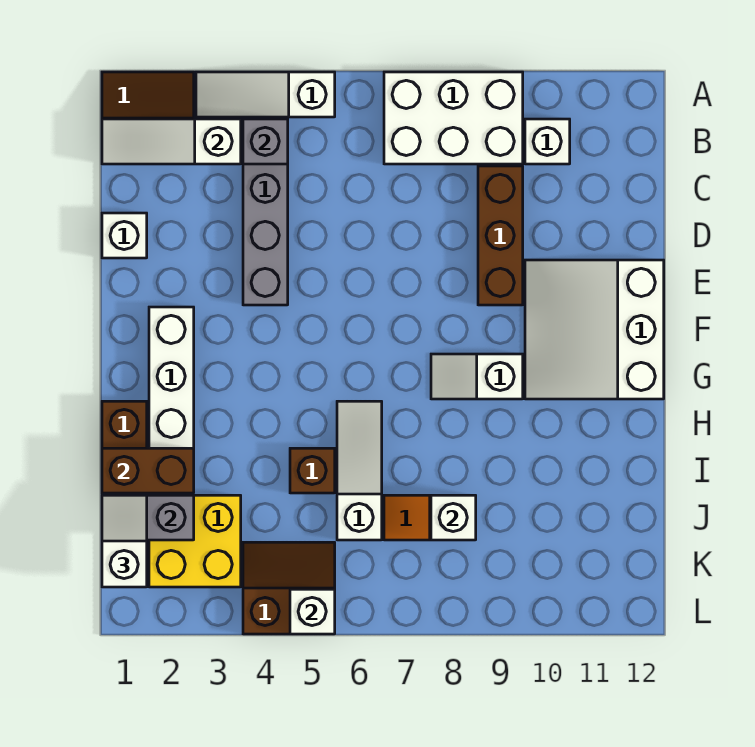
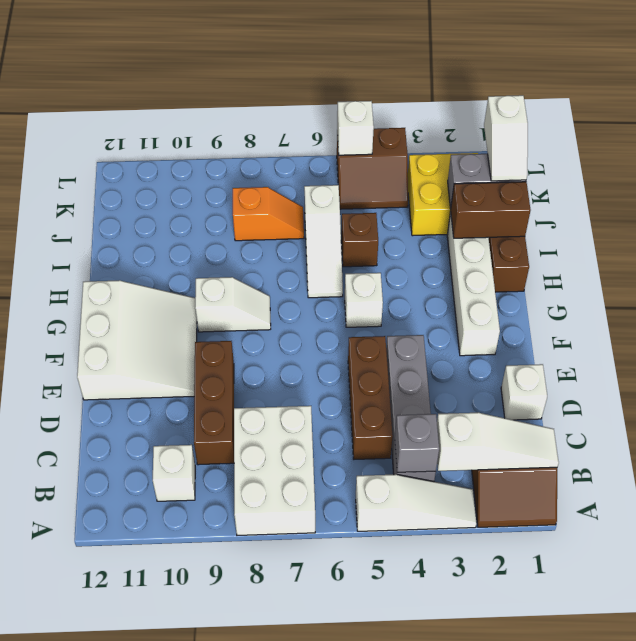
white 2x3 brick [384,72,523,164] -> white 2x3 brick turned to [234,406,315,535]
none -> brown 1x3 brick [348,336,393,459]
white 1x1 brick [431,495,476,540] -> white 1x1 brick moved to [345,273,383,327]

